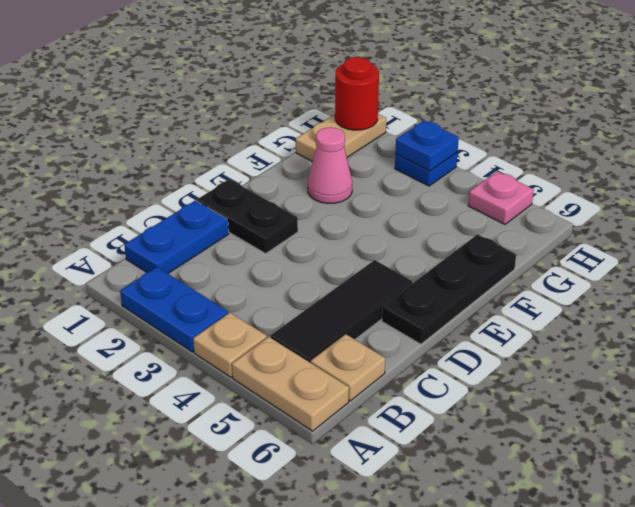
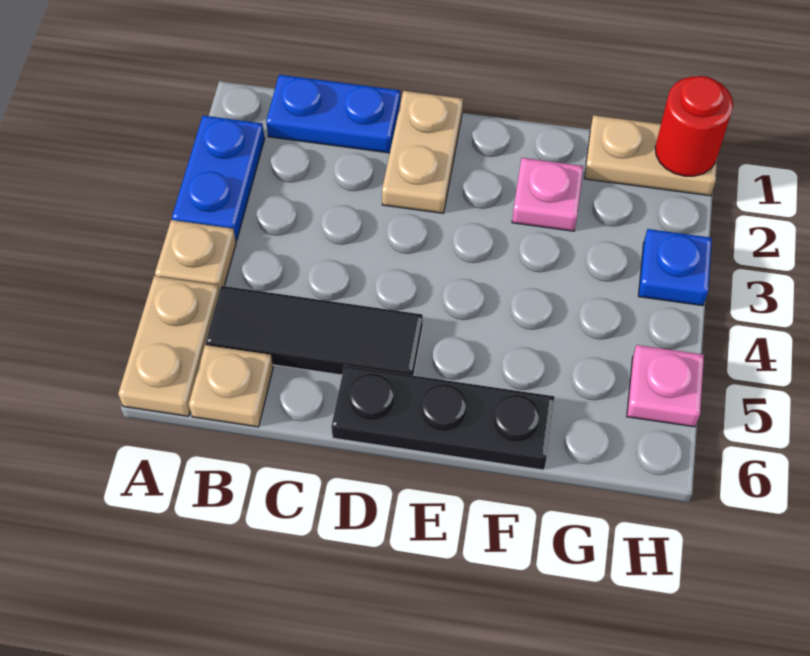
black 1x2 plate [197,179,298,254] -> tan 1x2 plate [382,91,463,213]
pink 1x1 cone [308,127,352,203] -> pink 1x1 plate [512,158,584,231]
blue 1x1 plate [395,121,459,171] -> none

